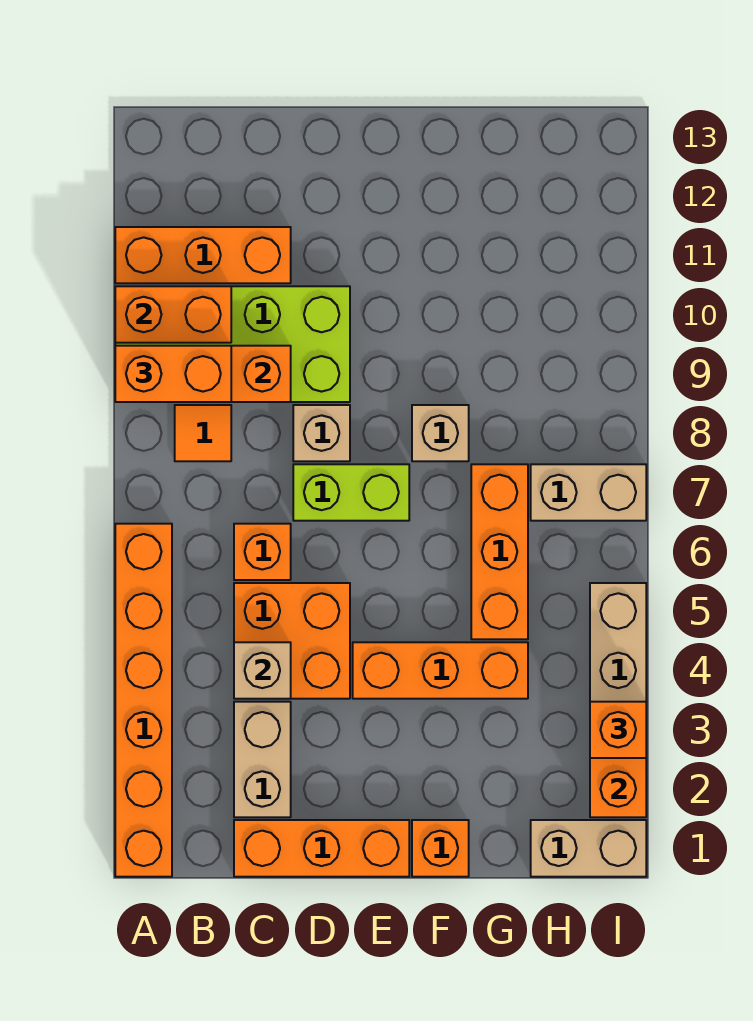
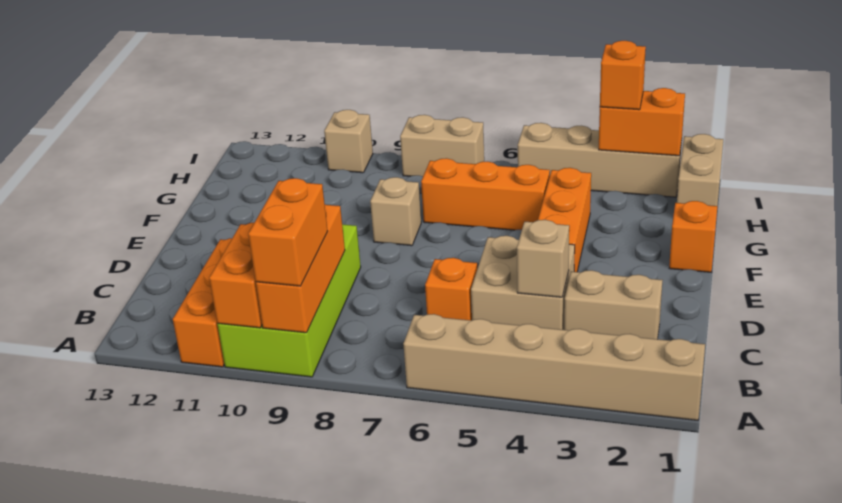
orange 1x6 brick [115,524,172,877] -> tan 1x6 brick [403,314,705,421]
orange 1x1 tile [175,405,231,461] -> none
orange 1x3 brick [234,820,409,877] -> none
orange 2x2 brick [234,583,350,699] -> tan 2x2 brick [471,236,575,330]
lime 1x2 brick [293,464,409,521] -> none
tan 1x1 brick [293,405,350,461] -> tan 1x1 brick moved to [324,110,373,173]
tan 1x2 brick [531,464,646,521] -> tan 1x2 brick turned to [400,115,484,176]

